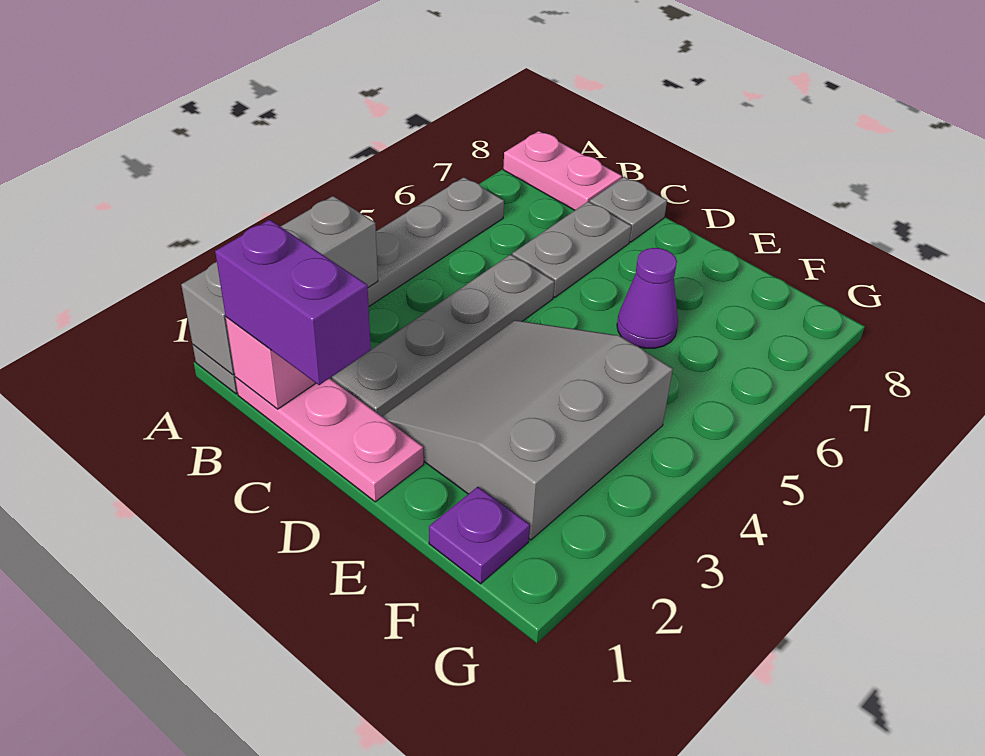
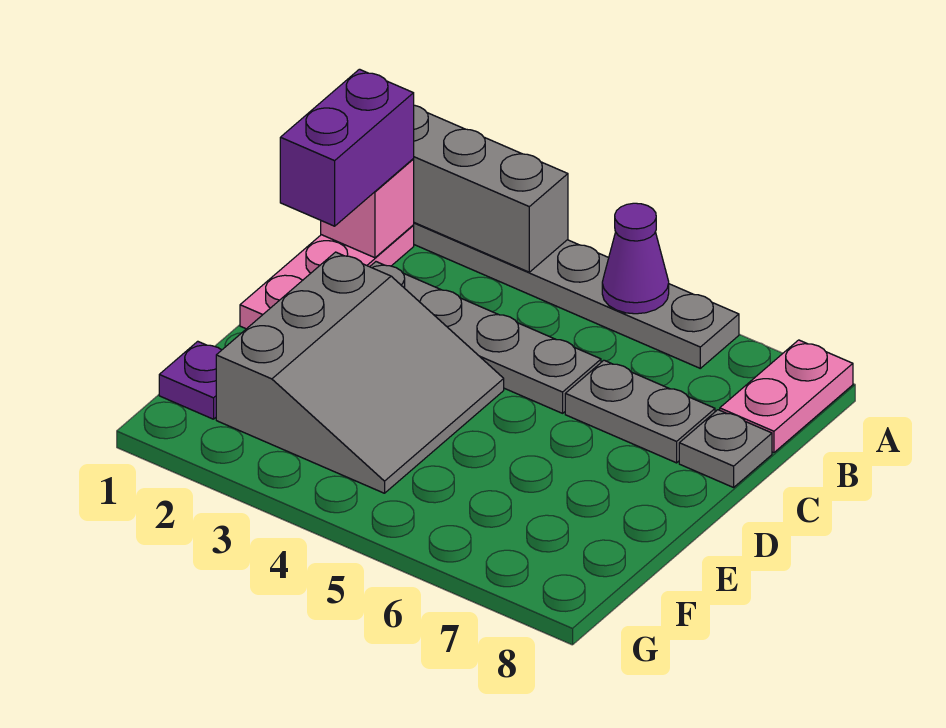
grey 3x3 slope [382,320,673,540] -> grey 3x3 slope turned to [216,252,504,493]
purple 1x1 cone [617,248,678,348] -> purple 1x1 cone moved to [602,203,669,314]

